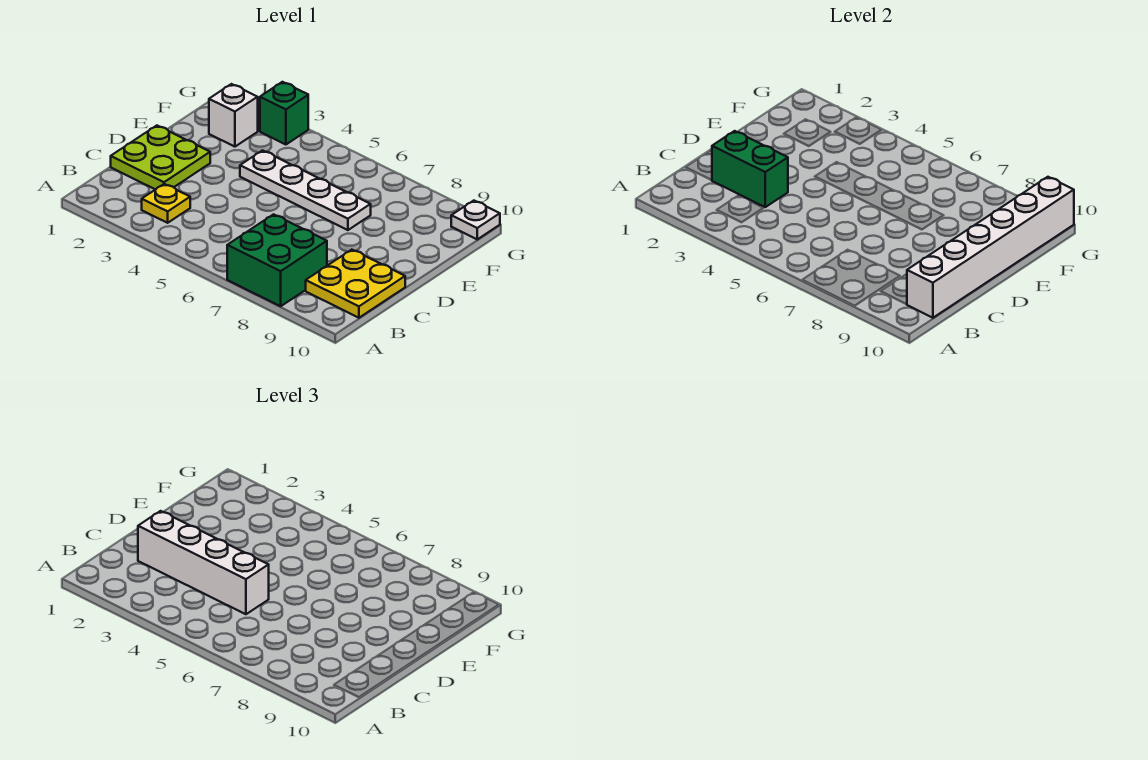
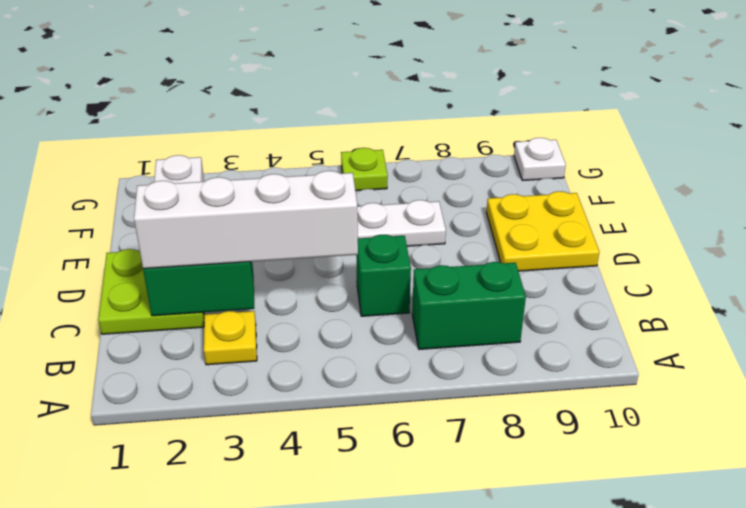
green 2x2 brick [227,214,327,306] -> green 1x2 brick [412,262,526,349]
yellow 2x2 plate [306,250,405,318] -> yellow 2x2 plate moved to [486,191,599,271]
white 1x6 brick [907,177,1074,318] -> none
green 1x1 brick [260,82,308,145] -> green 1x1 brick moved to [356,235,411,316]
none -> lime 1x1 plate [341,148,388,191]

